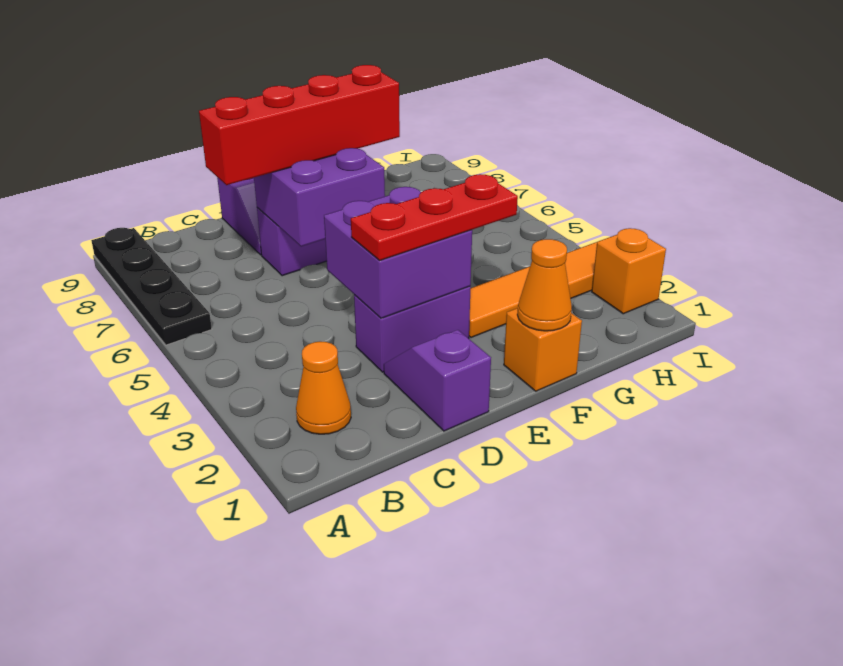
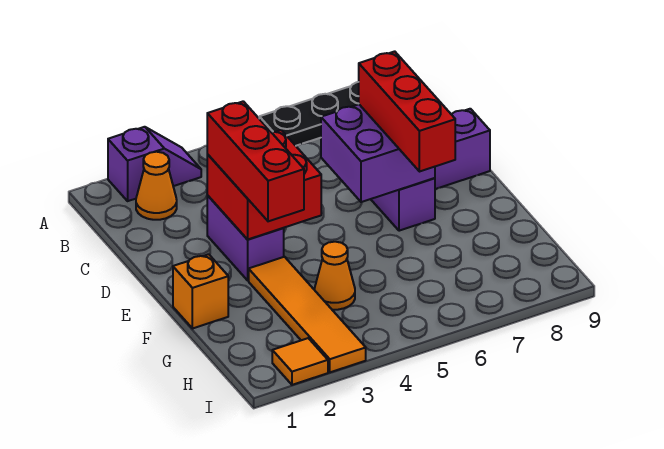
red 1x4 brick [199,65,400,185] -> red 1x3 brick [359,51,455,172]
purple 1x2 slope [384,330,491,431] -> purple 1x2 slope moved to [108,127,201,201]
purple 2x2 brick [324,187,472,318] -> red 2x2 brick [207,130,321,240]
red 1x3 plate [351,174,518,261] -> red 1x3 brick [207,101,304,221]
orange 1x1 cone [517,239,572,331] -> orange 1x1 cone moved to [314,242,355,310]
orange 1x1 brick [592,228,666,314] -> orange 1x1 tile [272,338,328,385]

